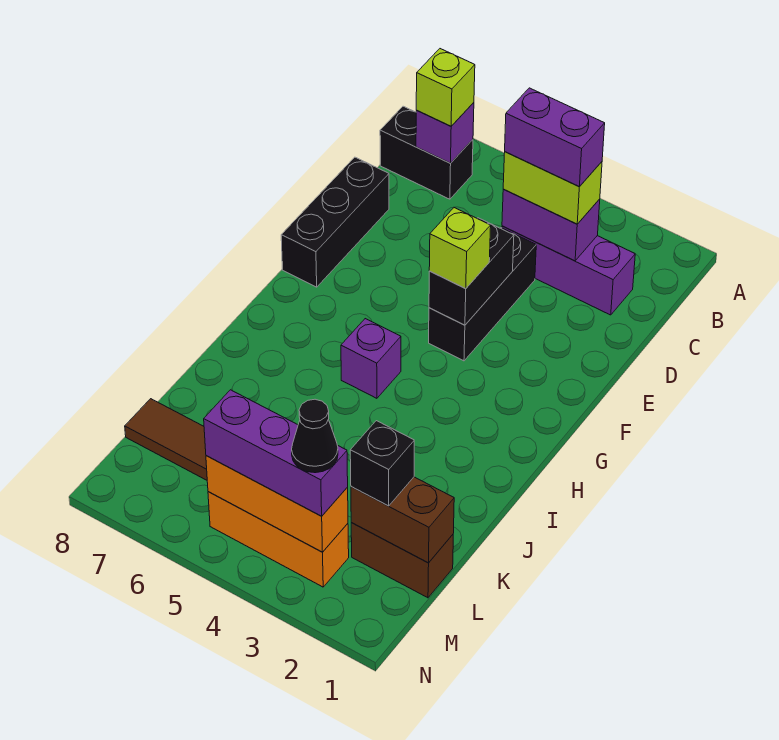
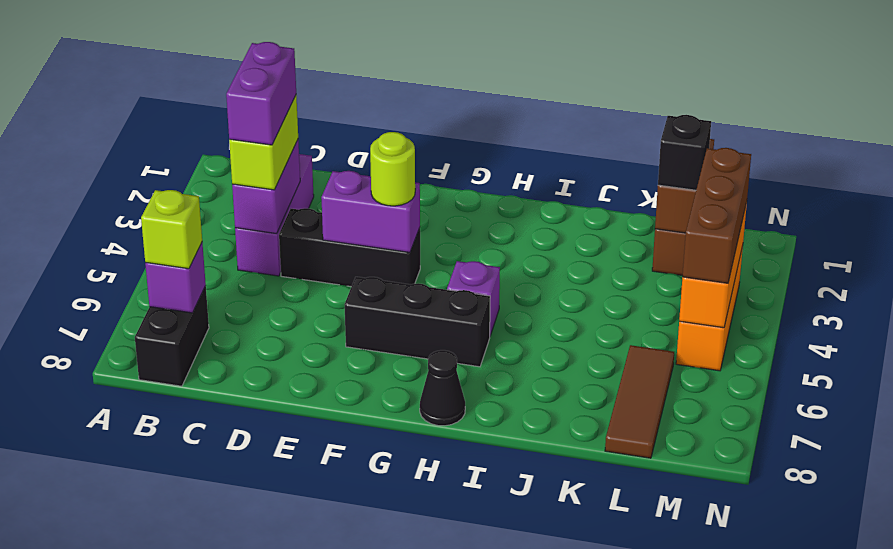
black 1x3 brick [281,157,389,287] -> black 1x3 brick moved to [344,277,490,367]
black 1x2 brick [429,218,514,325] -> purple 1x2 brick [321,171,420,252]
lime 1x1 brick [429,207,491,289] -> lime 1x1 round brick [370,132,415,206]
purple 1x3 brick [204,390,348,516] -> brown 1x3 brick [683,148,751,283]
black 1x1 cone [292,399,338,473] -> black 1x1 cone moved to [420,350,465,426]

